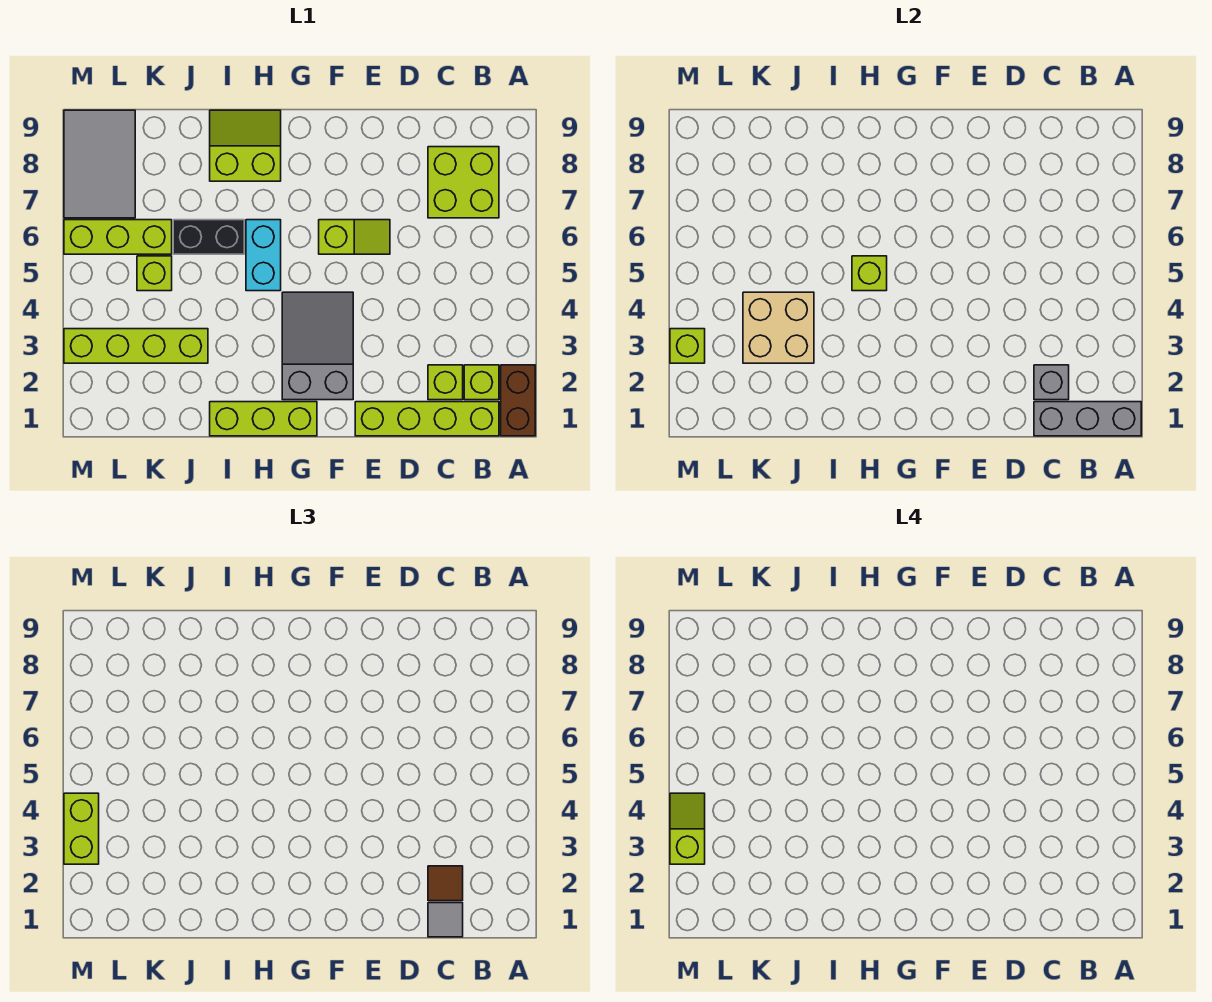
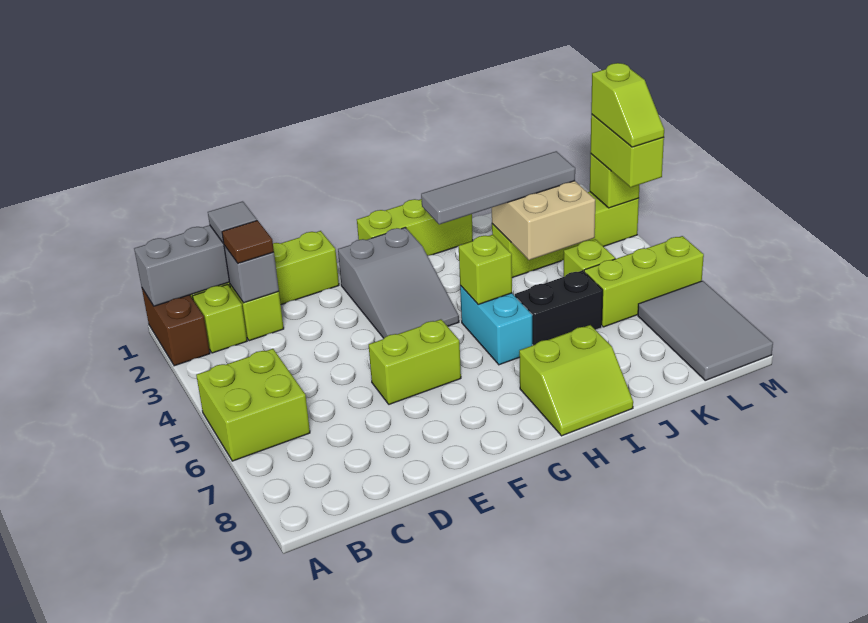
lime 2x2 brick [428,147,499,218] -> lime 2x2 brick moved to [196,349,310,461]
lime 1x2 slope [319,220,390,254] -> lime 1x2 brick [369,319,461,404]
none -> grey 1x4 tile [421,151,575,224]

